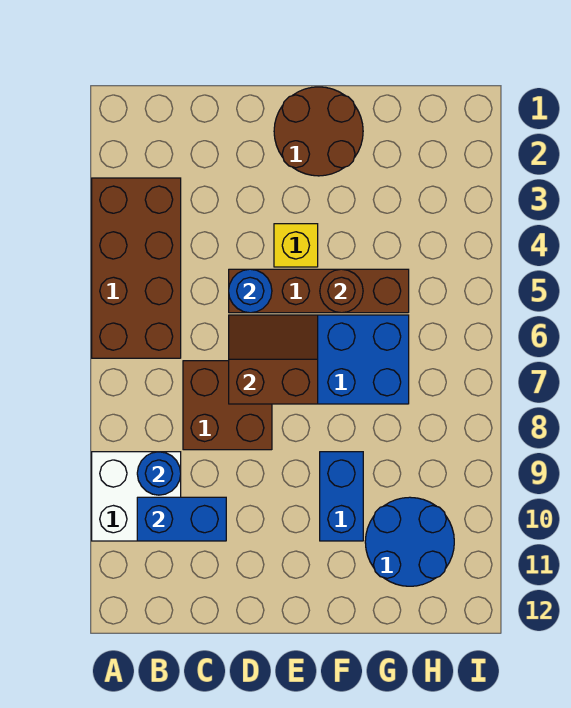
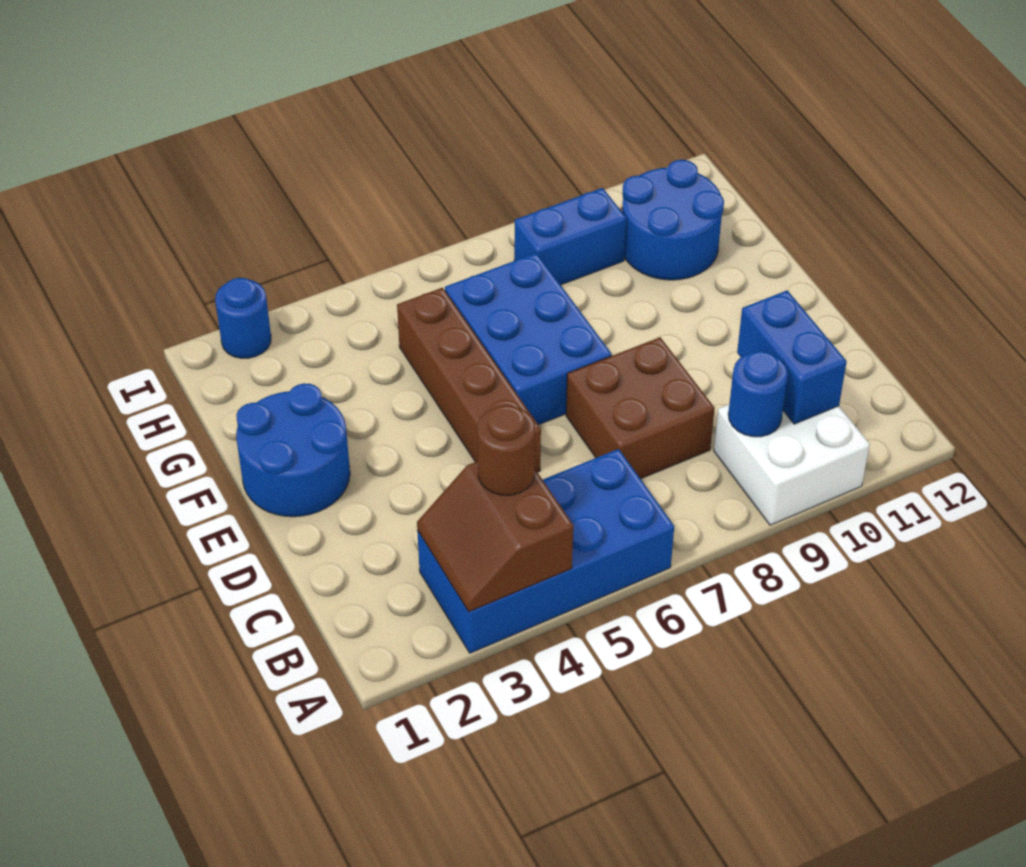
brown 2x4 brick [92,178,181,358] -> blue 2x4 brick [417,449,674,653]
blue 1x1 round brick [229,269,272,313] -> blue 1x1 round brick moved to [215,278,271,358]
brown 2x2 slope [229,315,318,404] -> brown 2x2 slope moved to [417,461,573,612]
brown 2x2 round brick [274,87,363,176] -> blue 2x2 round brick [236,383,350,517]
yellow 1x1 brick [274,224,318,267] -> none
brown 1x1 round brick [320,269,363,313] -> brown 1x1 round brick moved to [478,405,535,495]
blue 1x2 brick [320,452,363,541] -> blue 1x2 brick moved to [514,188,626,285]

